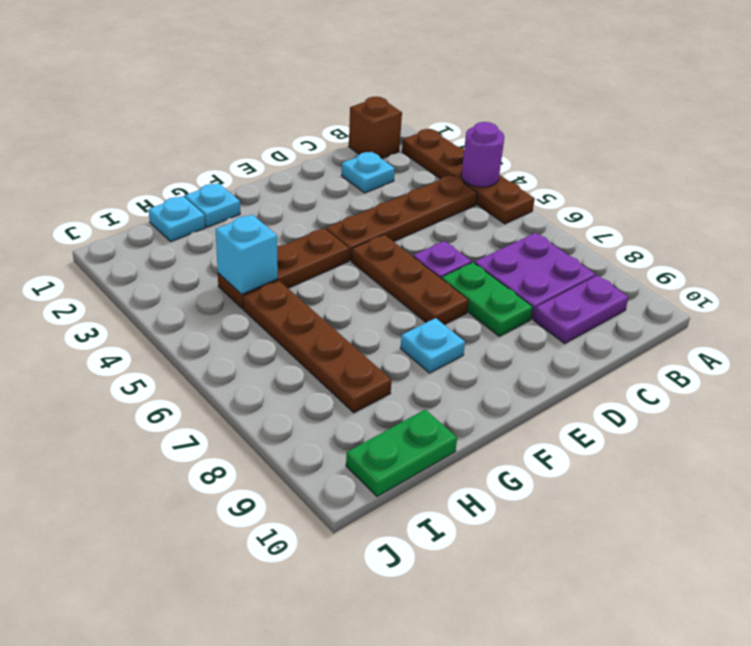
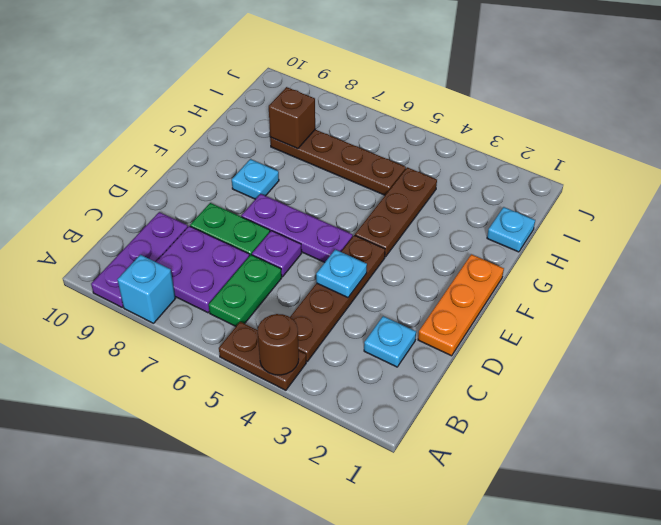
brown 1x4 plate [402,129,535,224] -> brown 1x2 plate [219,322,306,390]
purple 1x1 round brick [461,122,504,187] -> brown 1x1 round brick [258,314,299,375]
brown 1x1 brick [349,97,402,159] -> brown 1x1 brick moved to [269,87,315,149]
purple 1x2 plate [534,275,629,343] -> purple 1x3 plate [91,212,188,307]
none -> orange 1x3 plate [418,254,504,356]
brown 1x3 plate [351,235,469,325] -> purple 1x3 plate [241,194,353,262]
cyan 1x1 plate [185,183,240,227] -> cyan 1x1 plate moved to [316,250,367,298]
cyan 1x1 brick [216,215,278,294] -> cyan 1x1 brick moved to [117,255,175,323]
green 1x2 plate [346,410,457,497] -> green 1x2 plate moved to [209,255,282,326]

